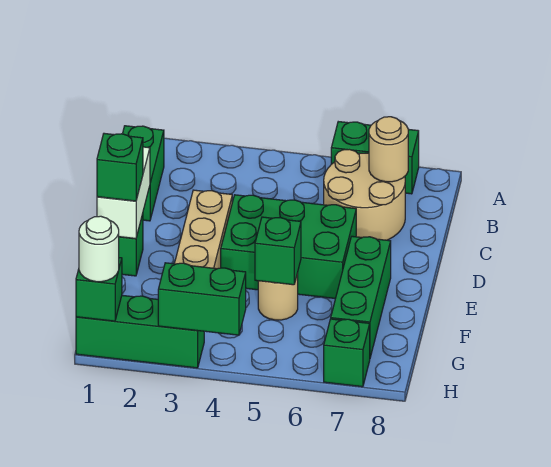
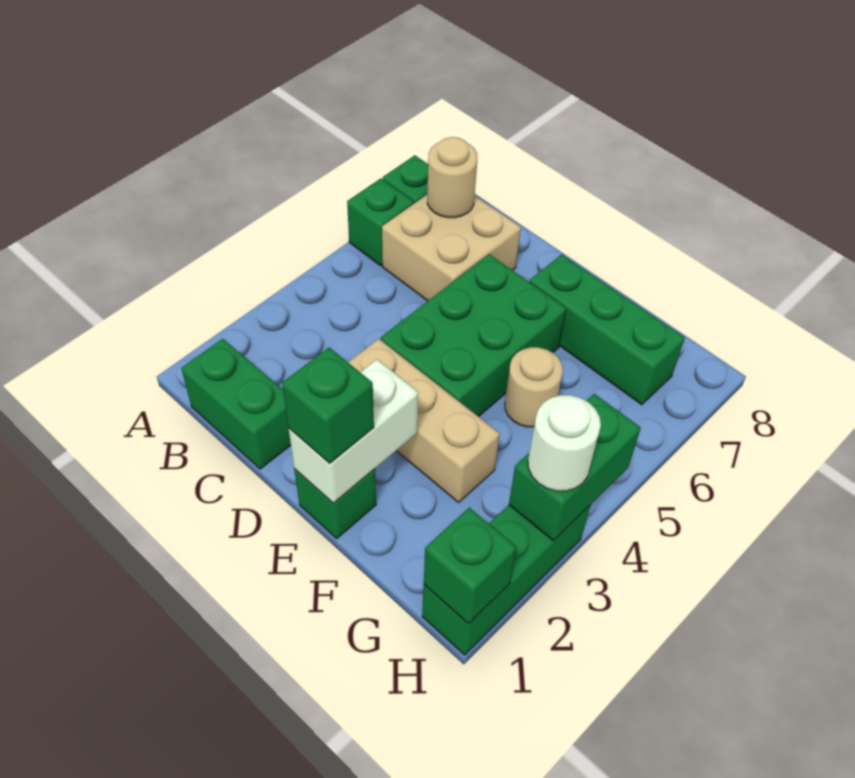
tan 2x2 round brick [324,149,405,240] -> tan 2x2 brick [382,195,521,301]
white 1x2 brick [97,147,150,239] -> white 1x2 brick turned to [289,359,418,503]
green 1x1 brick [255,217,301,285] -> none
white 1x1 round brick [79,216,119,282] -> white 1x1 round brick moved to [528,395,601,491]
green 1x1 brick [324,319,370,387] -> none

